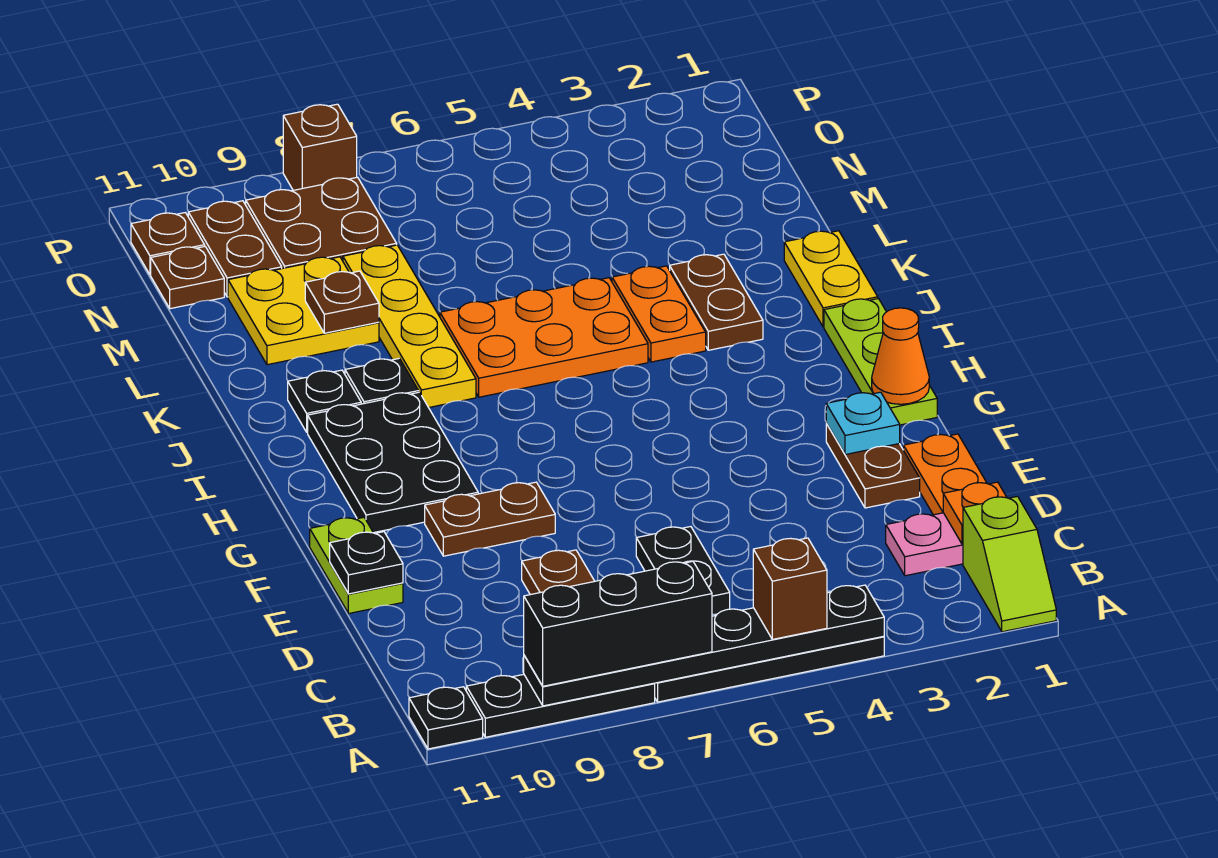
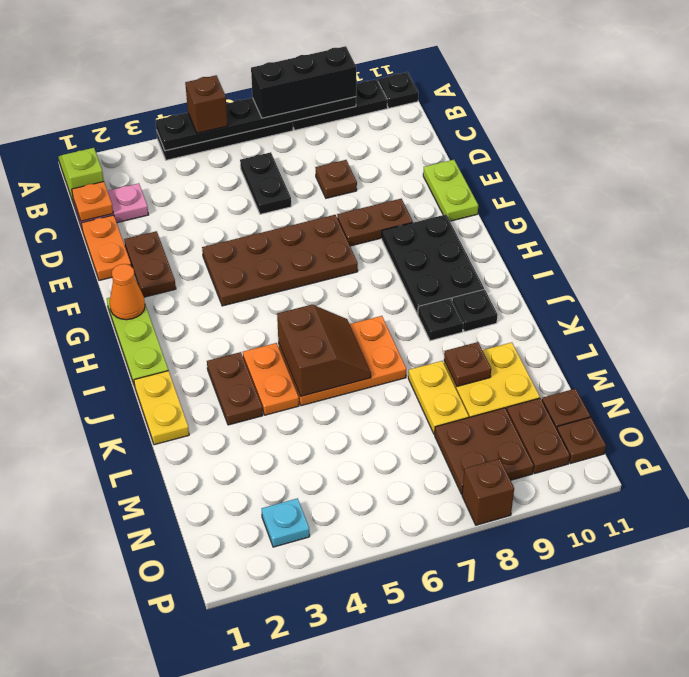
black 1x1 plate [330,532,403,594] -> none
cyan 1x1 plate [826,392,900,455] -> cyan 1x1 plate moved to [262,498,310,547]
none -> brown 2x4 plate [202,215,358,306]
none -> brown 2x2 slope [277,305,371,396]
yellow 1x4 plate [343,245,476,408] -> yellow 1x2 plate [408,361,469,434]

